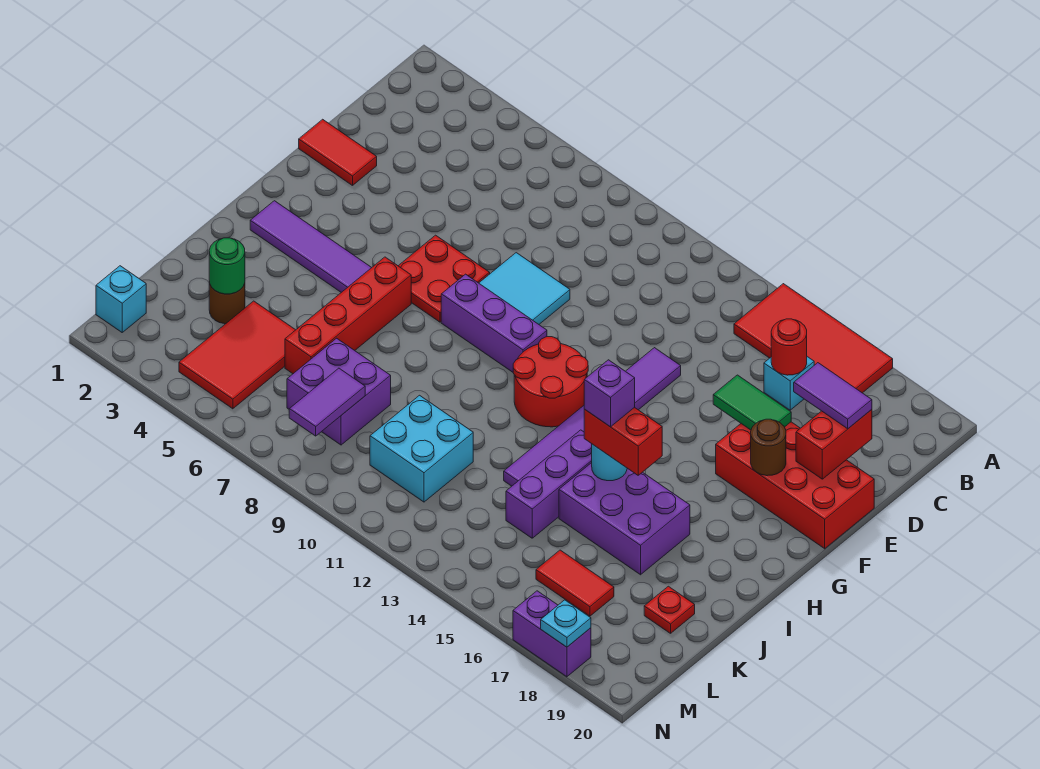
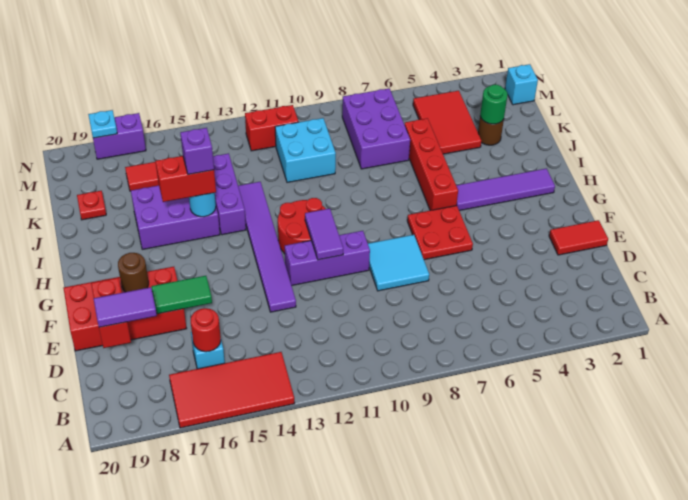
purple 1x3 brick [441,274,547,372] -> purple 1x3 brick moved to [285,231,370,286]
purple 2x2 brick [287,338,391,445] -> purple 2x3 brick [342,89,410,169]
purple 1x2 tile [289,368,365,436] -> purple 1x2 tile moved to [305,208,343,260]
none -> red 1x2 brick [245,105,298,151]

